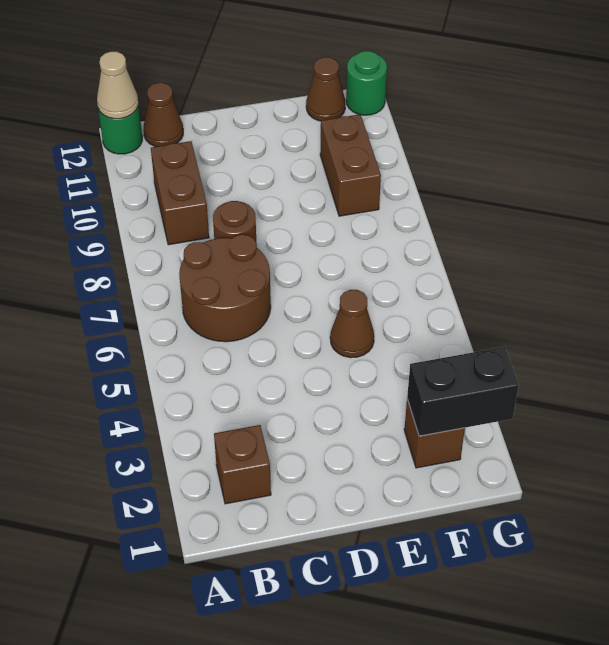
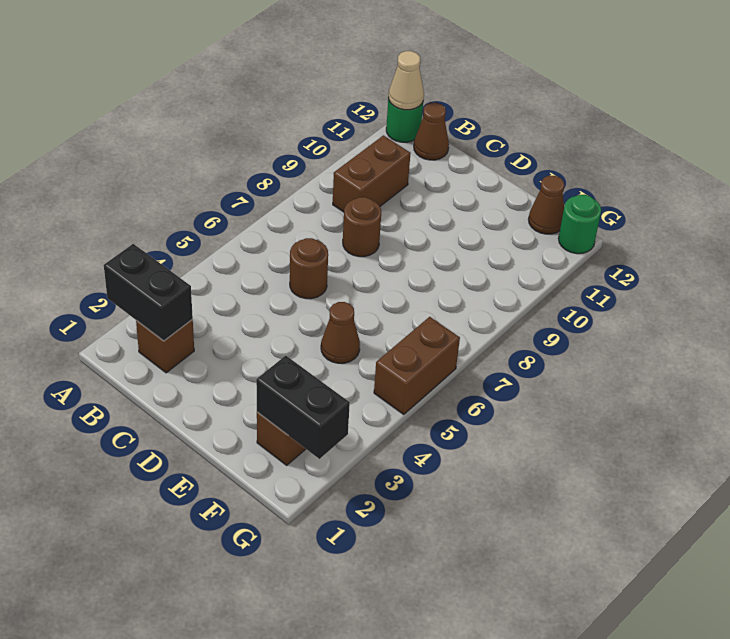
none -> black 1x2 brick [104,244,193,341]
brown 2x2 round brick [179,235,271,342] -> brown 1x1 round brick [290,238,328,299]
brown 1x2 brick [320,114,381,216] -> brown 1x2 brick moved to [374,317,460,414]

